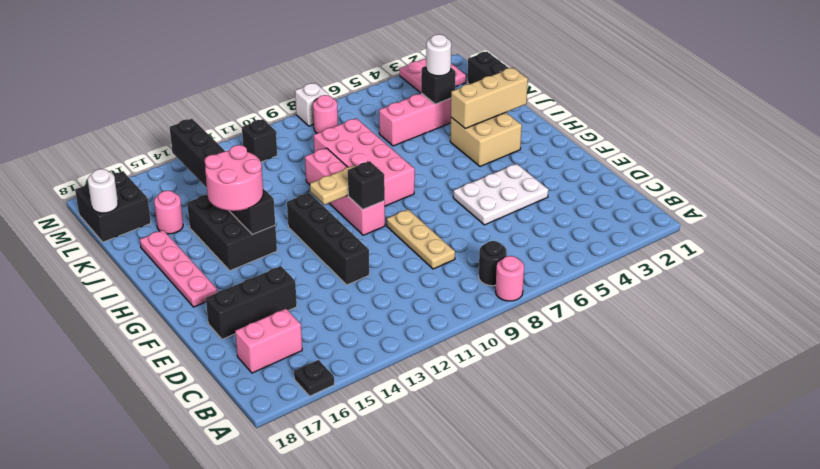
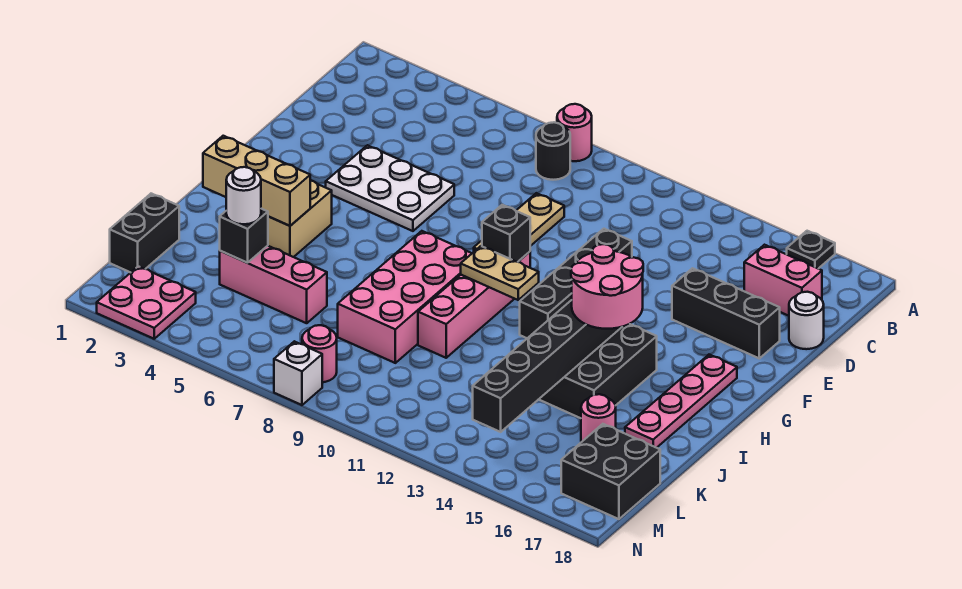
white 1x1 round brick [88,169,118,213] -> white 1x1 round brick moved to [789,292,824,349]
black 1x1 brick [242,119,277,162] -> none

